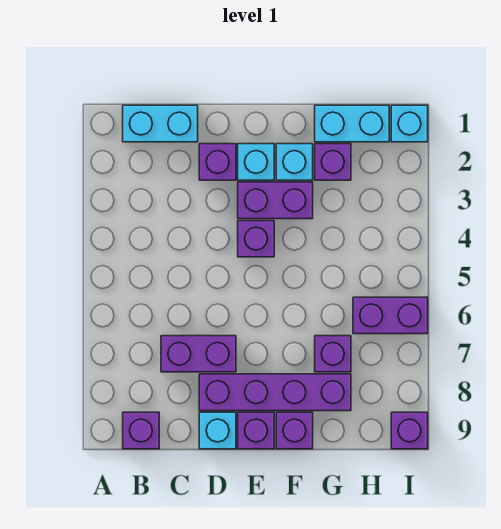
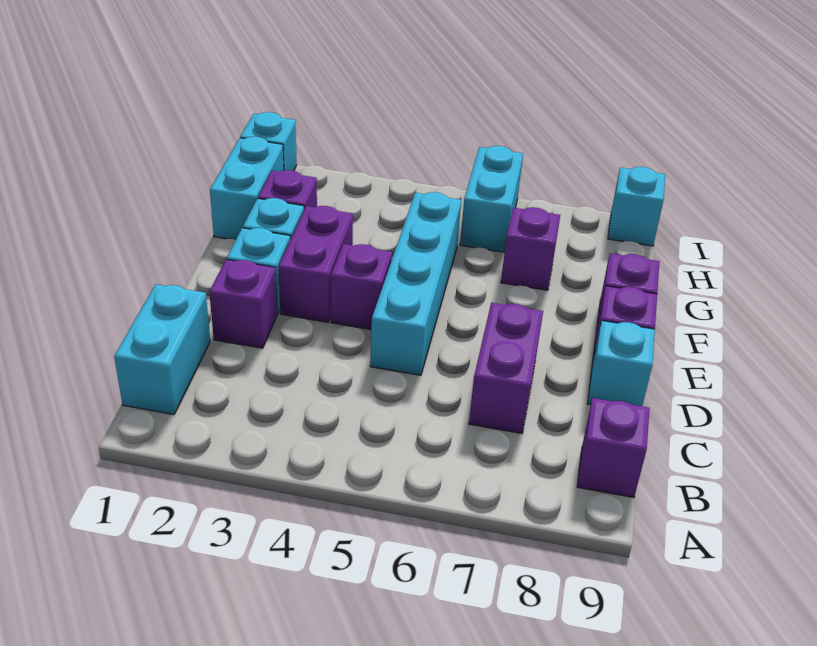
none -> cyan 1x4 brick [370,192,461,375]
purple 1x4 brick [199,374,351,411] -> none
purple 1x2 brick [353,297,428,334] -> cyan 1x2 brick [460,146,523,252]
purple 1x1 brick [391,412,428,449] -> cyan 1x1 brick [608,167,665,246]

